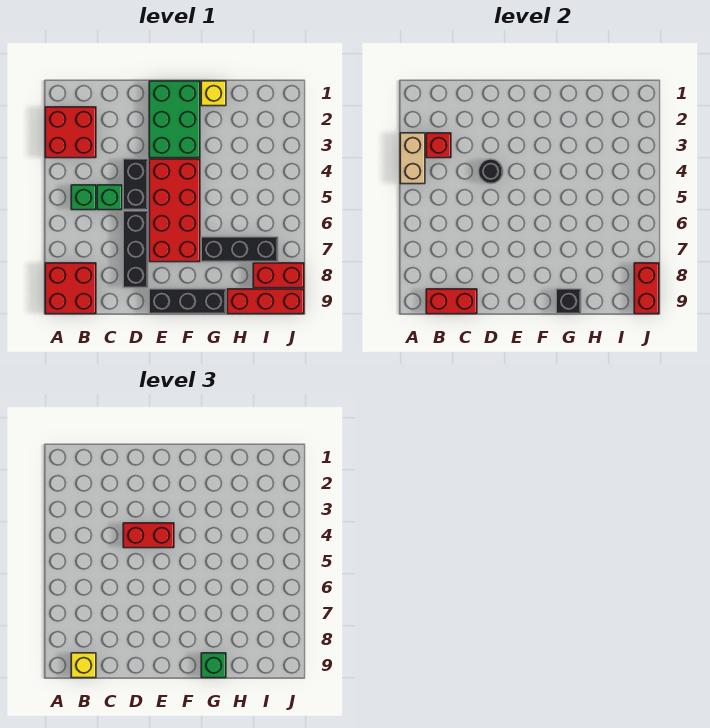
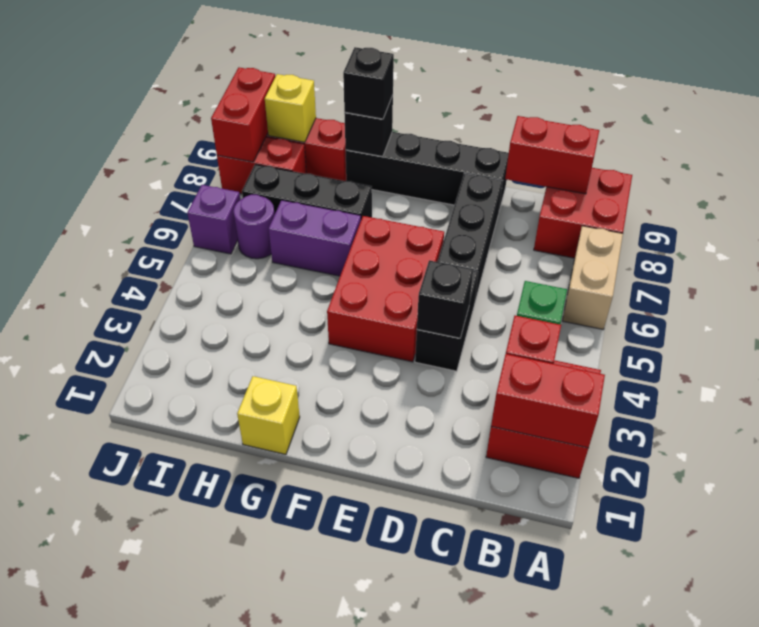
tan 1x2 brick [400,133,425,184] -> tan 1x2 brick moved to [562,226,623,329]
yellow 1x1 brick [71,653,96,678] -> yellow 1x1 brick moved to [265,74,316,142]
green 1x1 brick [97,185,122,210] -> none
black 1x1 round brick [478,159,503,184] -> black 1x1 brick [417,260,473,338]
red 1x2 brick [123,523,174,548] -> red 1x2 brick moved to [491,354,605,448]
green 2x3 brick [149,81,200,158] -> none
red 2x4 brick [149,159,200,262] -> red 2x3 brick [327,216,444,362]
black 1x3 brick [149,289,226,314] -> black 1x4 brick [346,132,509,210]
none -> purple 1x2 brick [269,200,361,276]
green 1x1 brick [201,653,226,678] -> black 1x1 brick [343,47,394,119]
none -> purple 1x1 round brick [233,195,275,259]
none -> purple 1x1 brick [187,185,240,254]

